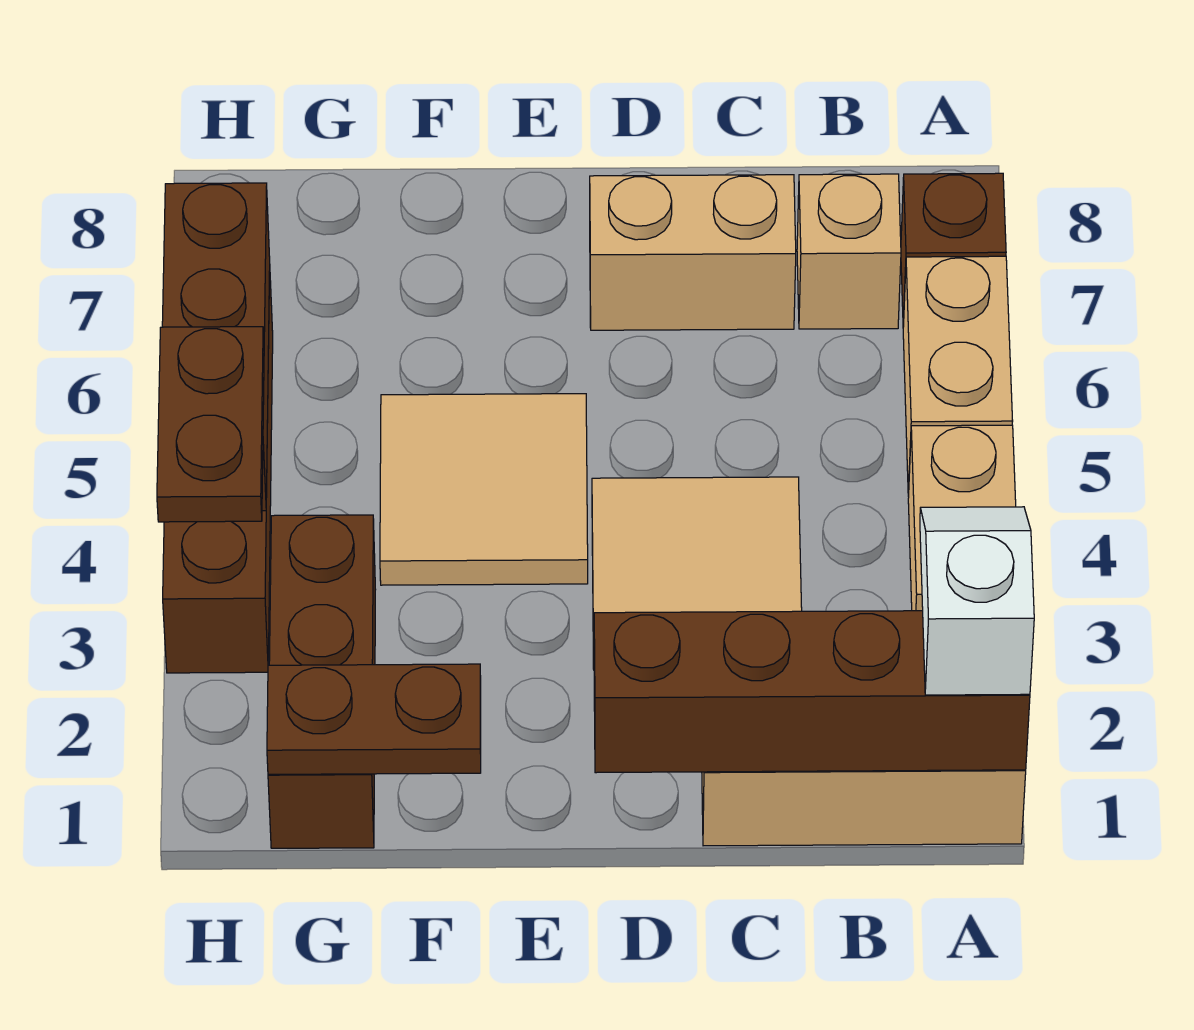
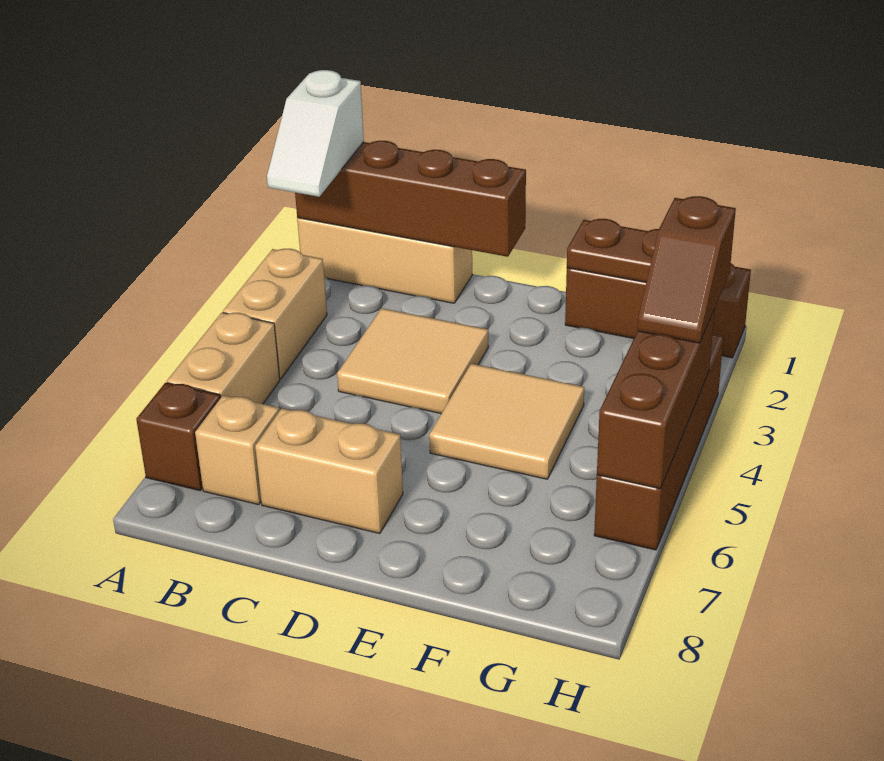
brown 1x3 brick [268,515,376,848] -> brown 1x3 brick turned to [565,264,751,358]
brown 1x2 plate [157,327,264,522] -> brown 1x2 slope [637,196,736,343]

